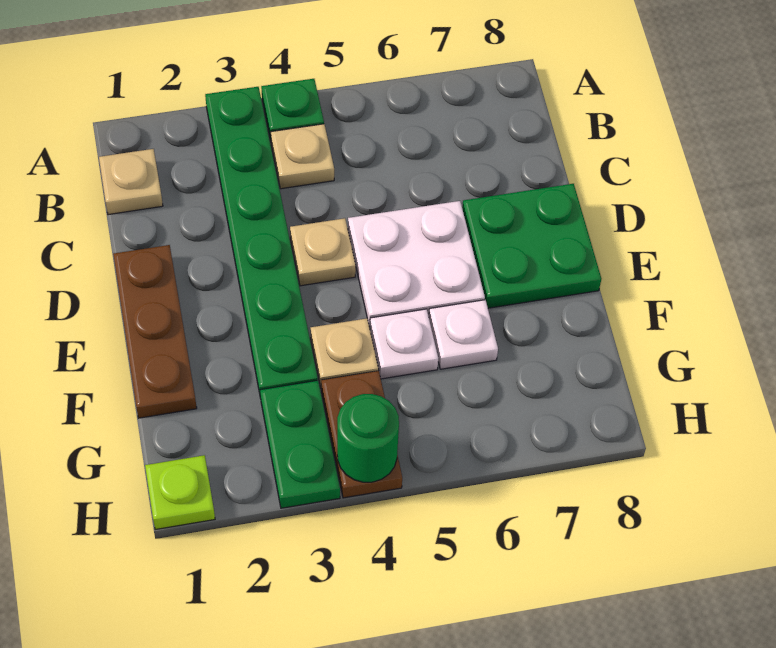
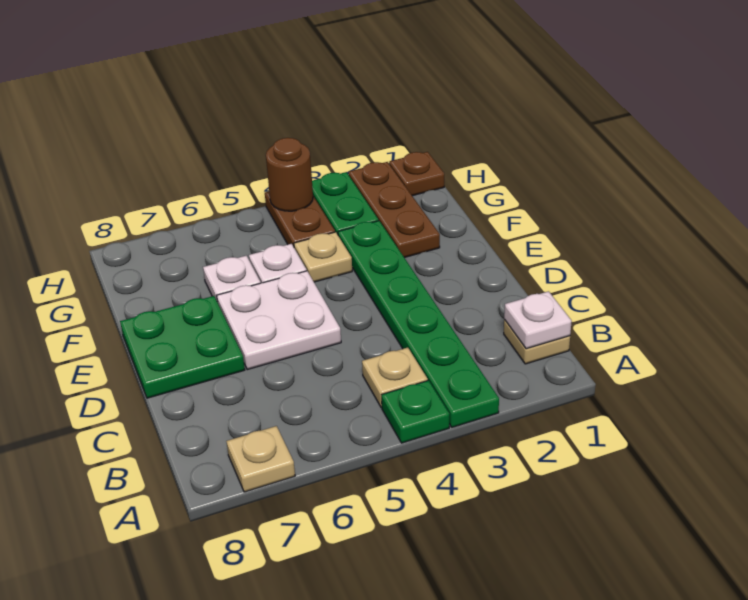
none -> white 1x1 plate [504,291,572,349]
brown 1x3 plate [113,245,197,418] -> brown 1x3 plate moved to [349,162,440,258]
tan 1x1 plate [290,218,356,286] -> tan 1x1 plate moved to [226,426,295,492]
lime 1x1 plate [145,455,215,530] -> brown 1x1 plate [389,152,444,196]
green 1x1 round brick [337,394,399,482] -> brown 1x1 round brick [266,138,313,211]

